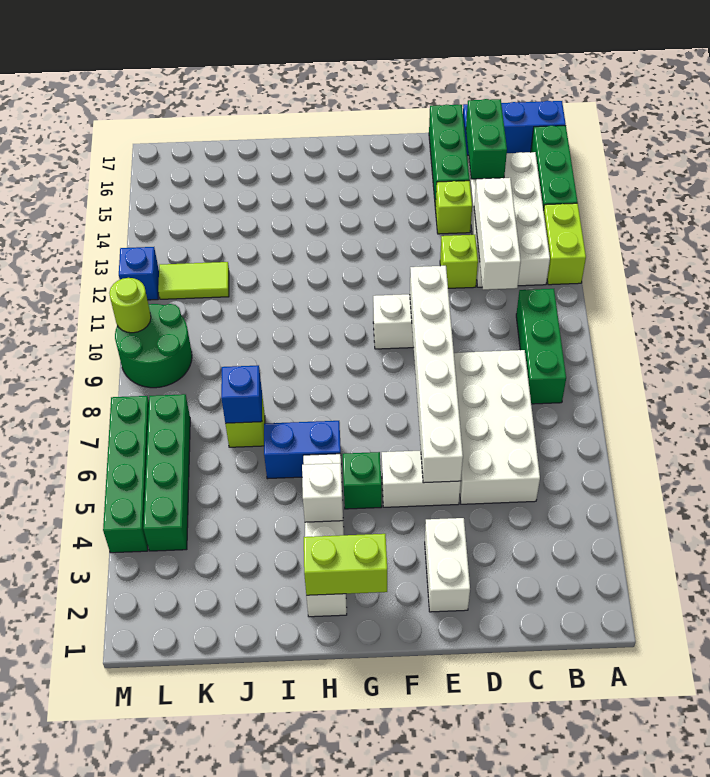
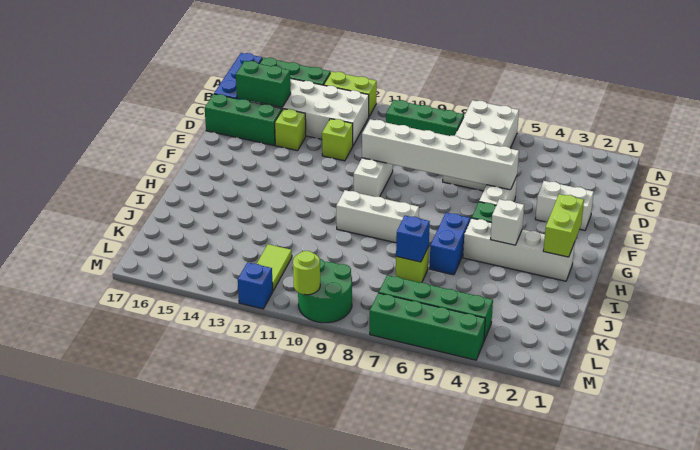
white 2x4 brick [454,350,540,504] -> white 2x4 brick turned to [443,100,519,191]
white 1x3 brick [474,178,521,290] -> white 1x3 brick moved to [336,190,419,243]

